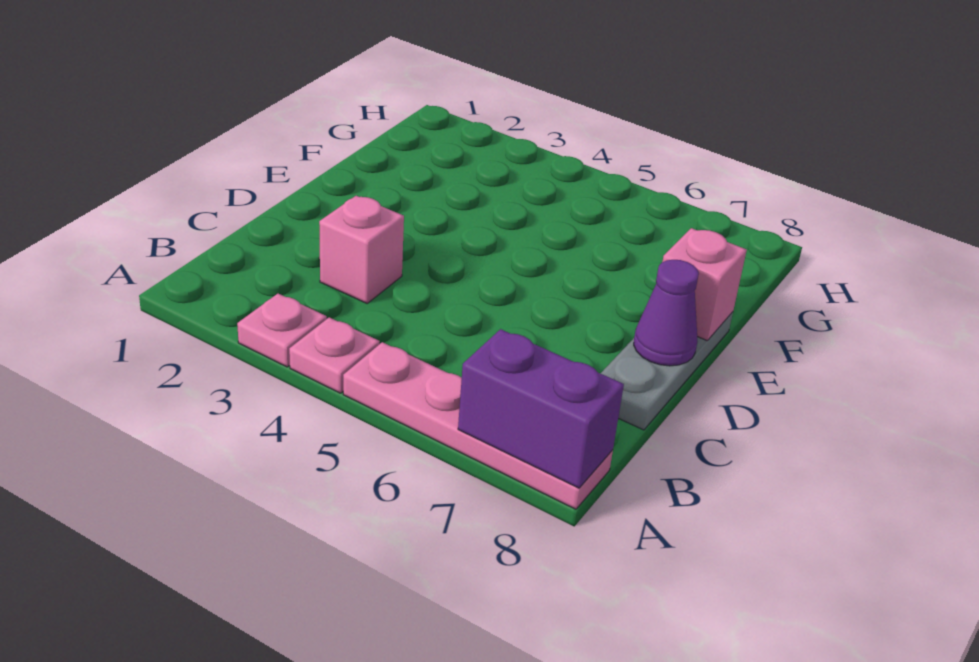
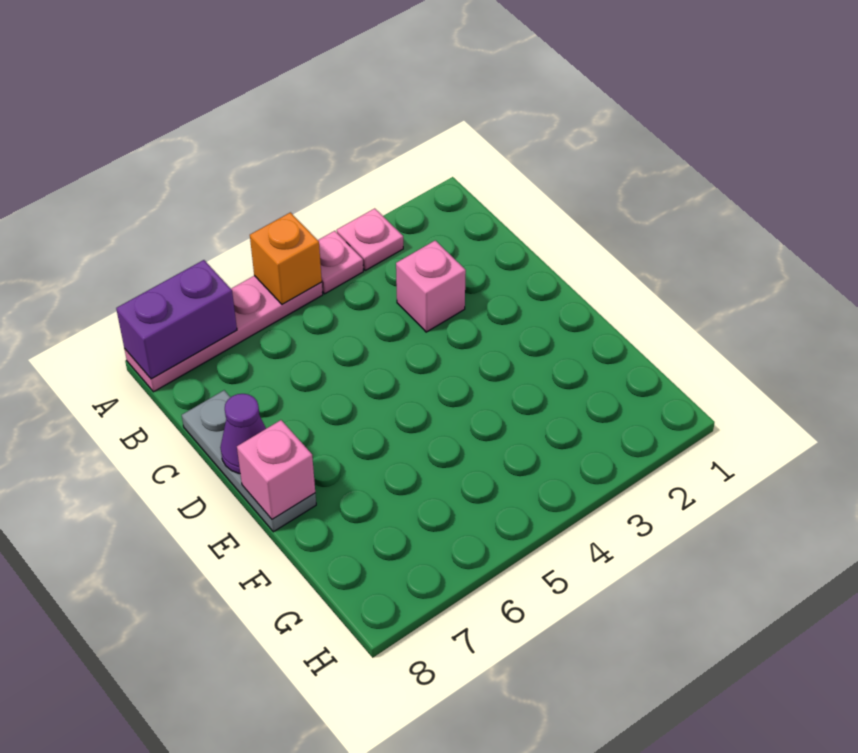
none -> orange 1x1 brick [250,212,322,304]

